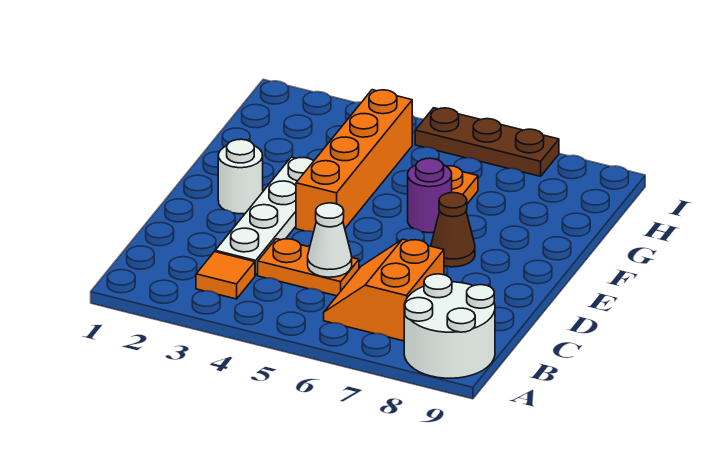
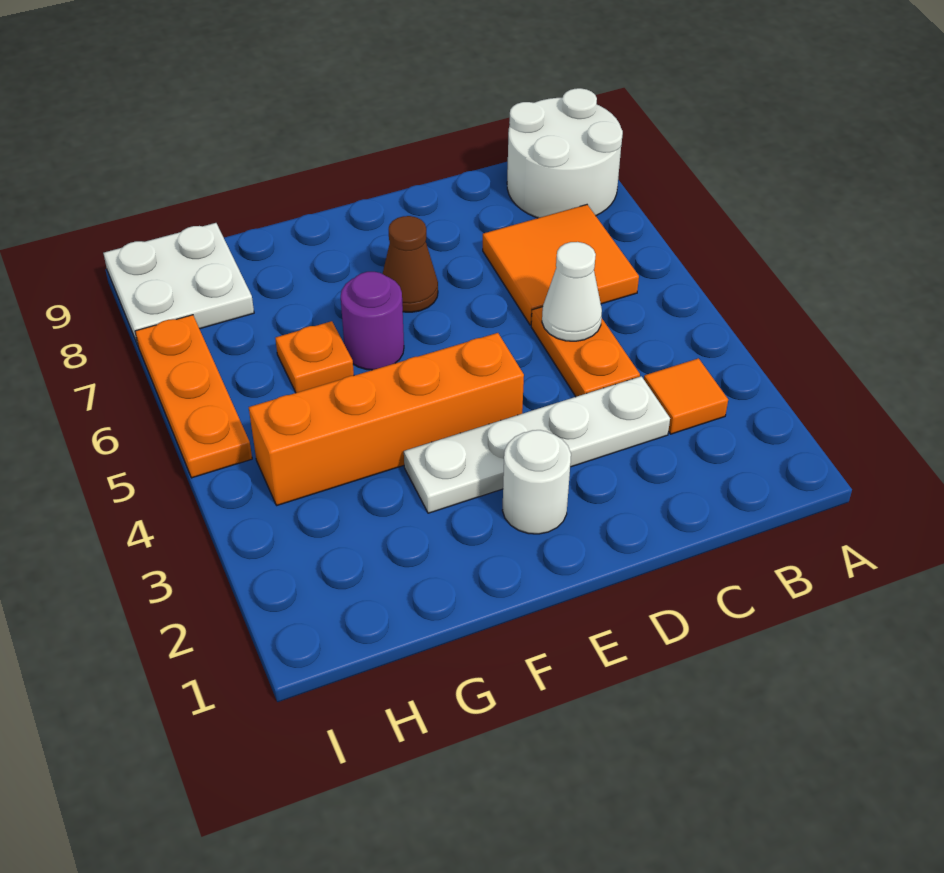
orange 2x2 slope [324,239,444,341] -> orange 2x2 tile [483,205,639,325]
none -> white 2x2 plate [103,223,254,345]
brown 1x3 plate [415,108,559,176] -> orange 1x3 plate [135,315,252,478]

